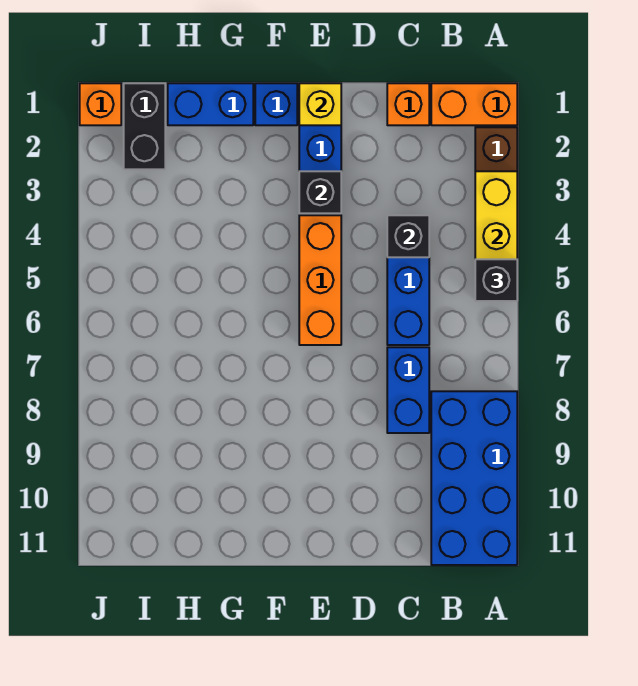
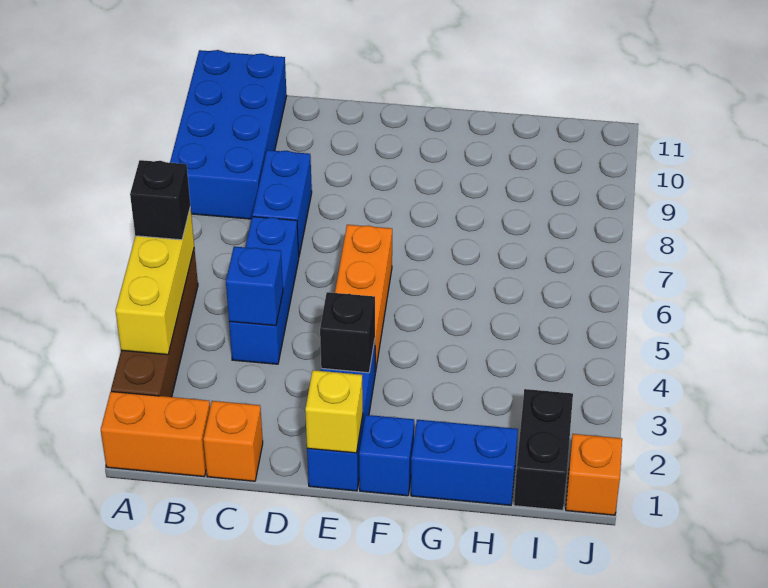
black 1x1 brick [387,215,429,257] -> blue 1x1 brick [226,247,283,326]

